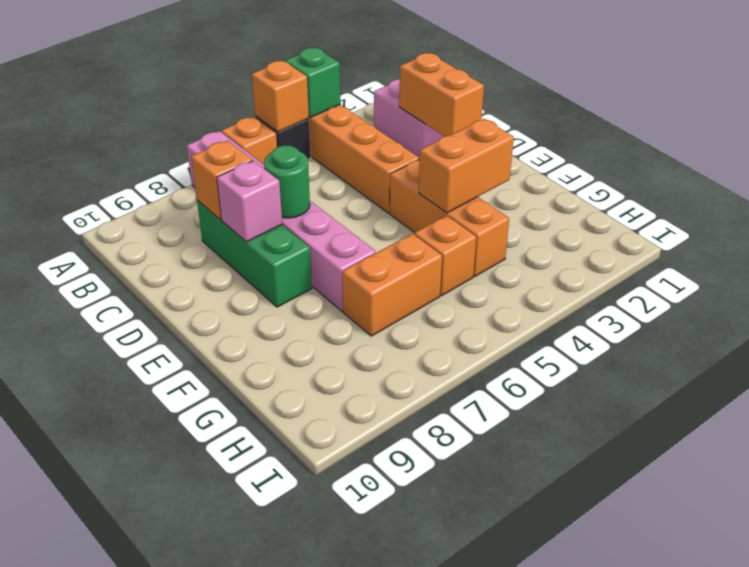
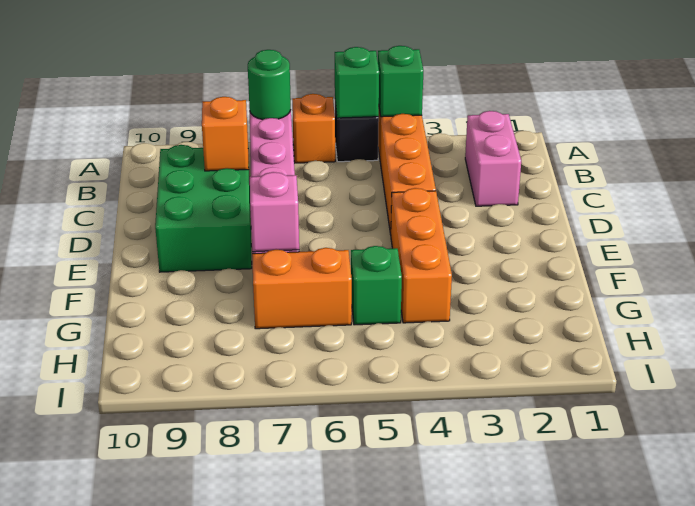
orange 1x1 brick [252,61,309,132] -> green 1x1 brick [335,47,379,118]
orange 1x2 brick [399,53,484,136] -> none
green 1x3 brick [197,200,312,307] -> green 2x3 brick [155,145,252,272]
green 1x1 round brick [264,145,310,218] -> green 1x1 round brick moved to [248,50,291,119]
pink 1x1 brick [217,161,282,242] -> pink 1x1 brick moved to [250,172,299,252]
orange 1x2 brick [419,119,514,213] -> none
orange 1x1 brick [414,216,476,295] -> green 1x1 brick [351,246,402,325]

